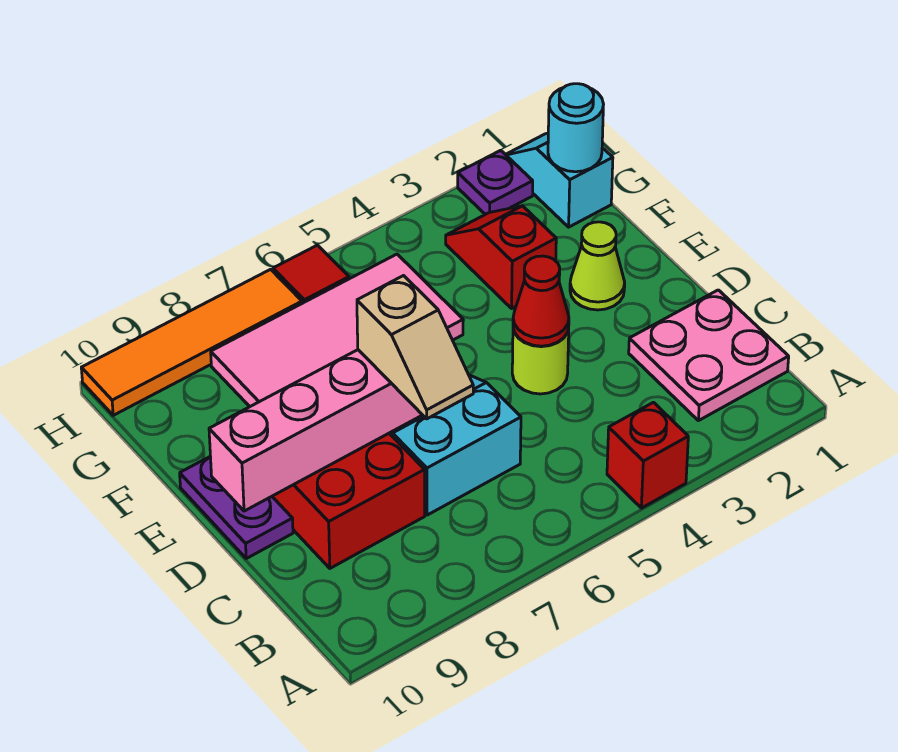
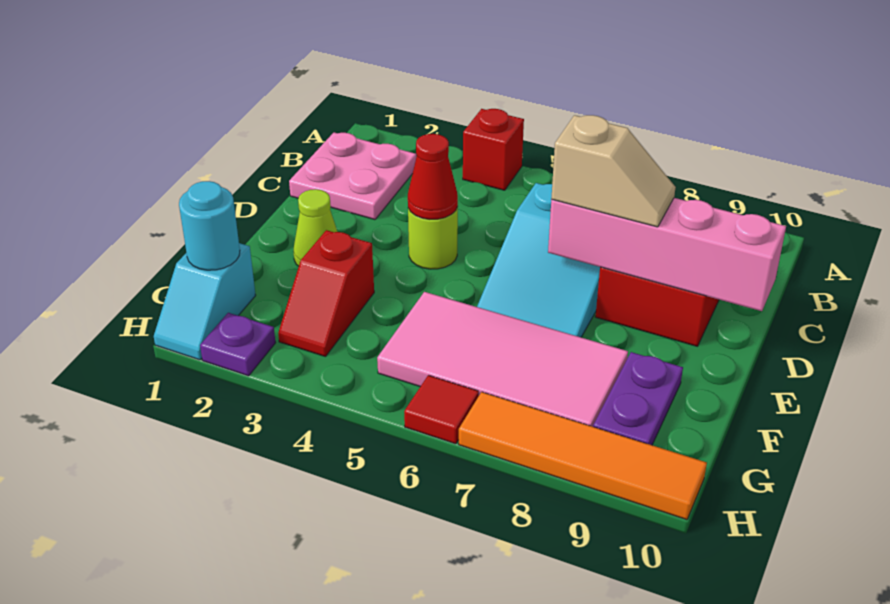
tan 1x2 slope [357,276,473,419] -> tan 1x2 slope turned to [551,115,676,227]
purple 1x2 plate [180,456,293,558] -> purple 1x2 plate moved to [593,352,683,445]

